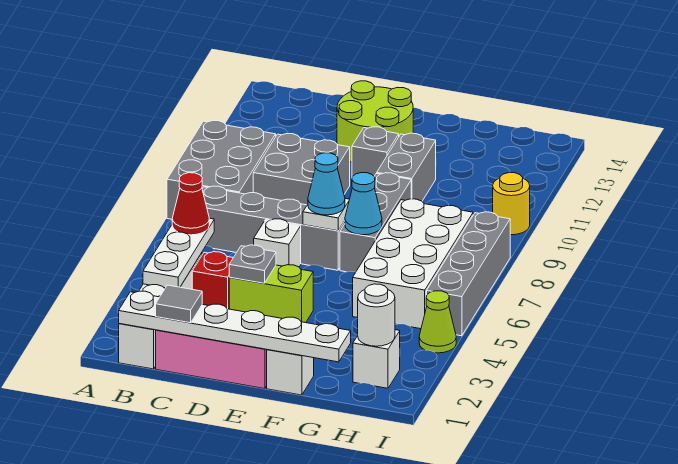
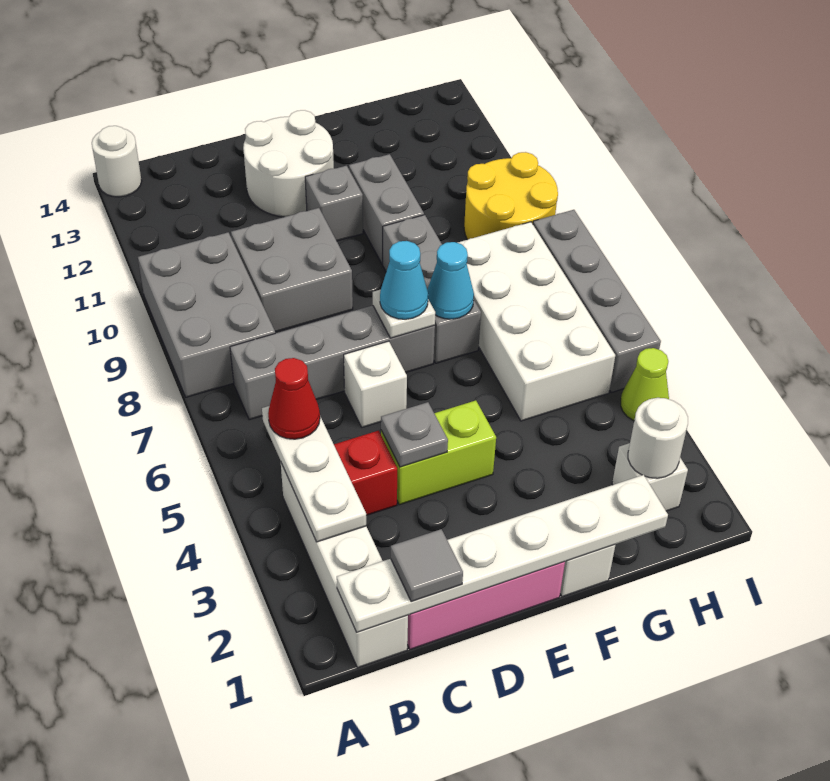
none -> white 1x1 round brick [92,126,142,197]
lime 2x2 round brick [337,81,413,162] -> white 2x2 round brick [243,110,334,217]
yellow 1x1 round brick [493,173,530,235] -> yellow 2x2 round brick [464,152,558,240]

